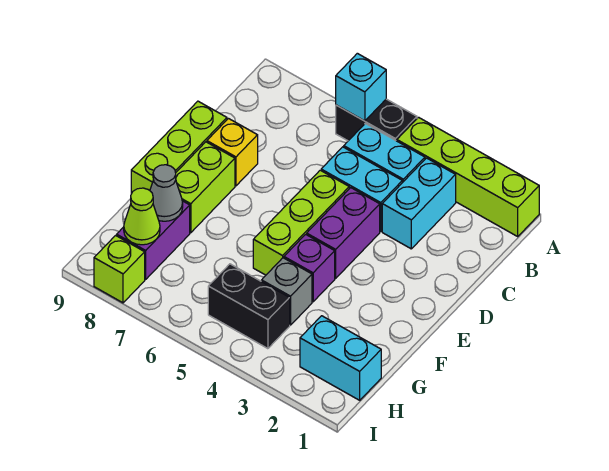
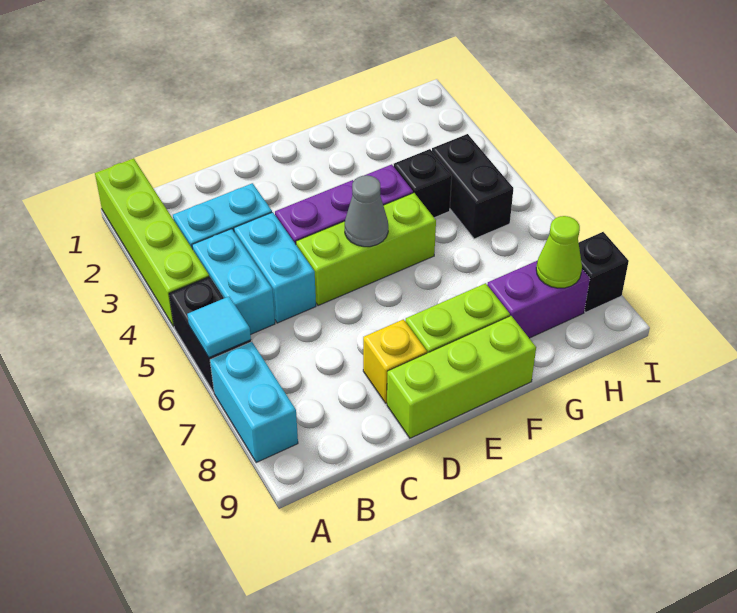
cyan 1x1 brick [336,53,386,121] -> cyan 1x1 tile [187,297,251,358]
grey 1x1 brick [261,258,312,325] -> black 1x1 brick [394,149,452,218]
grey 1x1 cone [150,165,183,221] -> grey 1x1 cone moved to [345,175,388,247]
cyan 1x2 brick [300,316,381,400] -> cyan 1x2 brick moved to [210,342,298,463]
lime 1x1 brick [94,235,145,303] -> black 1x1 brick [579,232,629,312]

